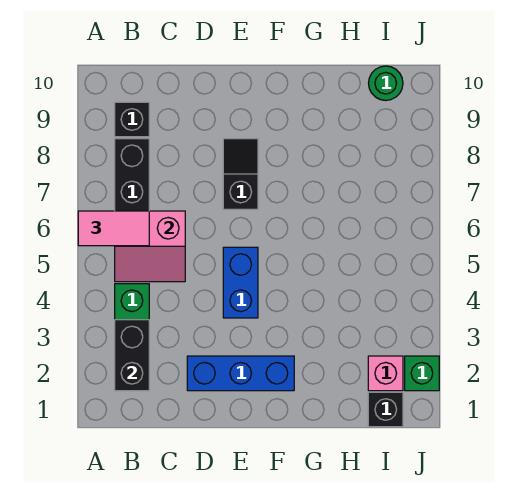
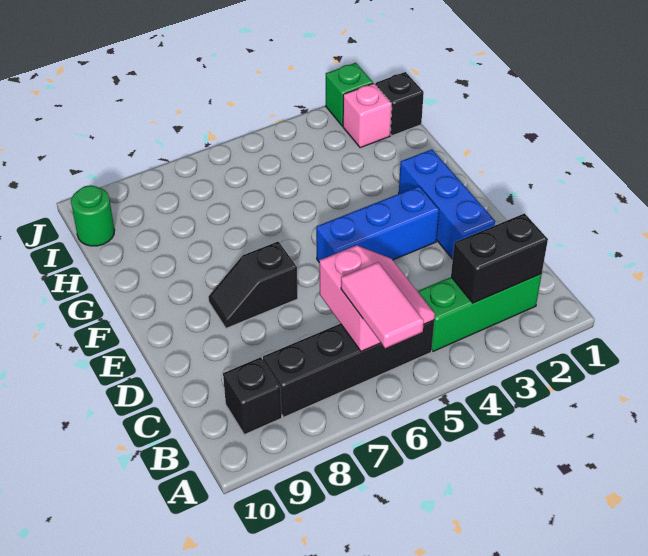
blue 1x2 brick [223,247,258,318] -> blue 1x3 brick [316,186,439,262]

